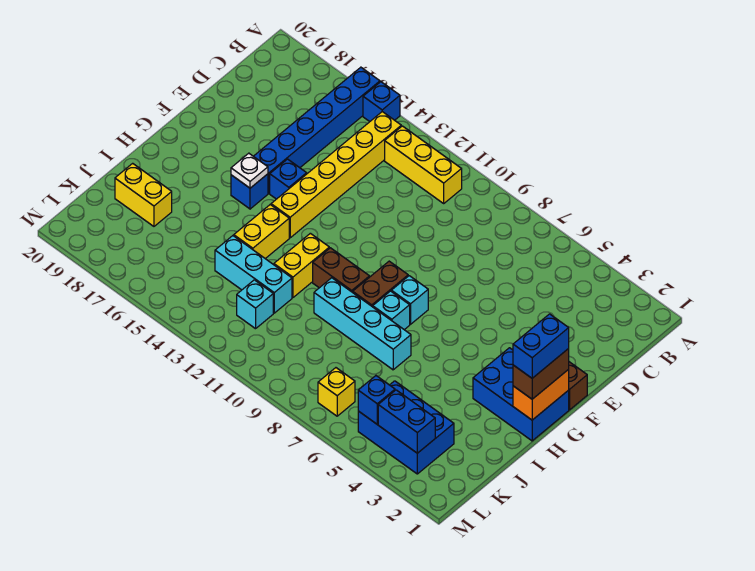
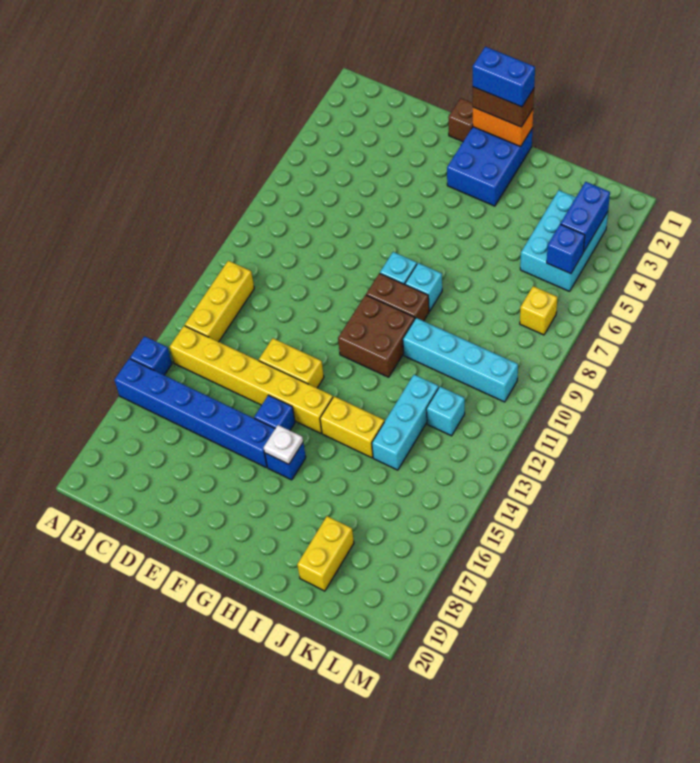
brown 1x2 brick [313,248,370,292] -> brown 2x2 brick [338,295,415,377]
yellow 1x2 brick [274,233,329,298] -> yellow 1x2 brick moved to [259,338,324,388]
cyan 1x4 brick [314,278,411,370] -> cyan 1x4 brick turned to [403,318,518,402]
blue 2x3 brick [358,381,454,474] -> cyan 2x3 brick [520,190,608,291]

